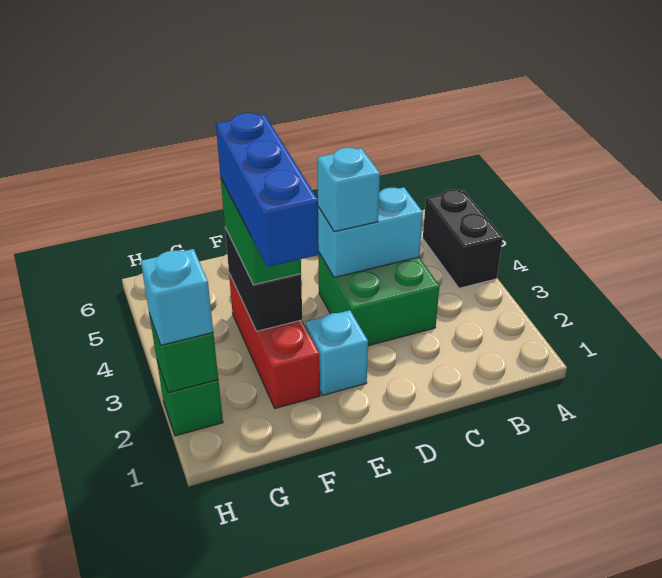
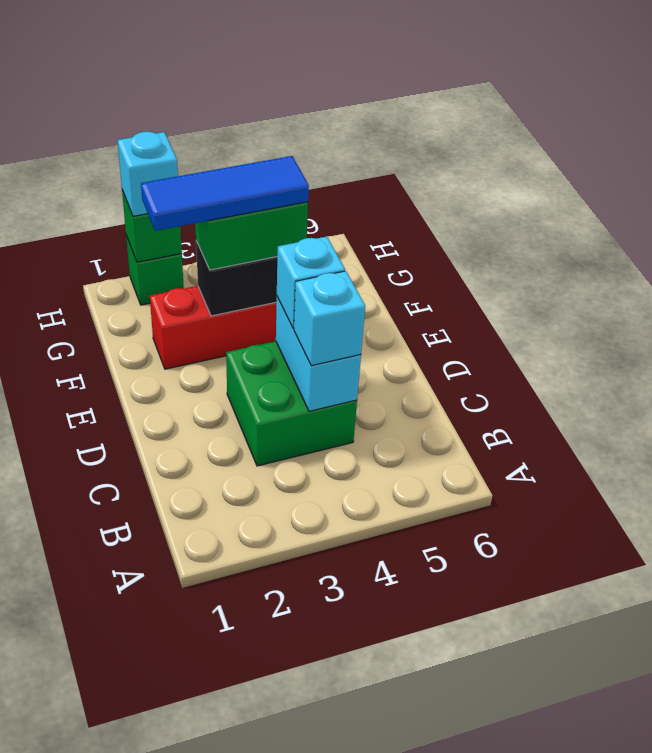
black 1x2 brick [423,190,503,288] -> none
cyan 1x1 brick [306,310,368,395] -> cyan 1x1 brick moved to [294,271,365,366]
blue 1x3 brick [216,113,319,267] -> blue 1x3 tile [141,156,309,231]

